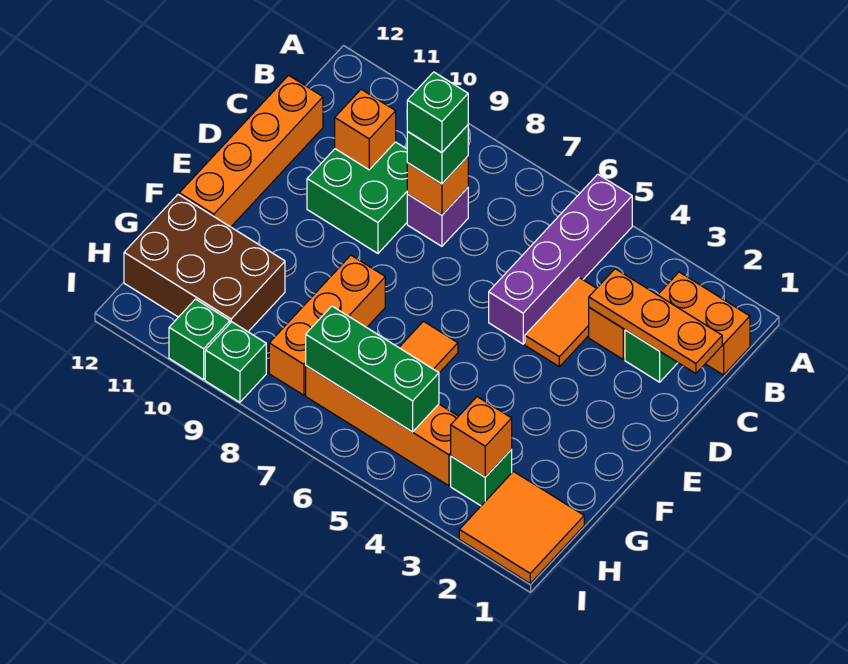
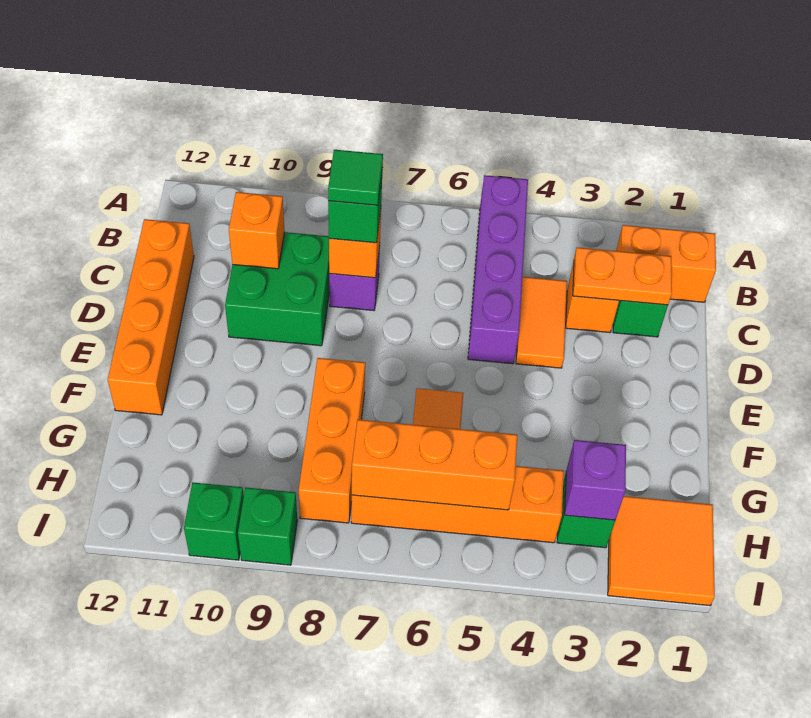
orange 1x3 plate [589,269,722,374] -> orange 1x2 plate [573,247,672,305]
green 1x1 brick [407,72,468,153] -> green 1x1 tile [328,150,383,205]
brown 2x3 brick [124,195,285,332] -> none
orange 1x1 brick [451,397,512,477] -> purple 1x1 brick [565,440,626,520]
green 1x3 brick [306,306,439,432] -> orange 1x3 brick [352,420,517,510]

